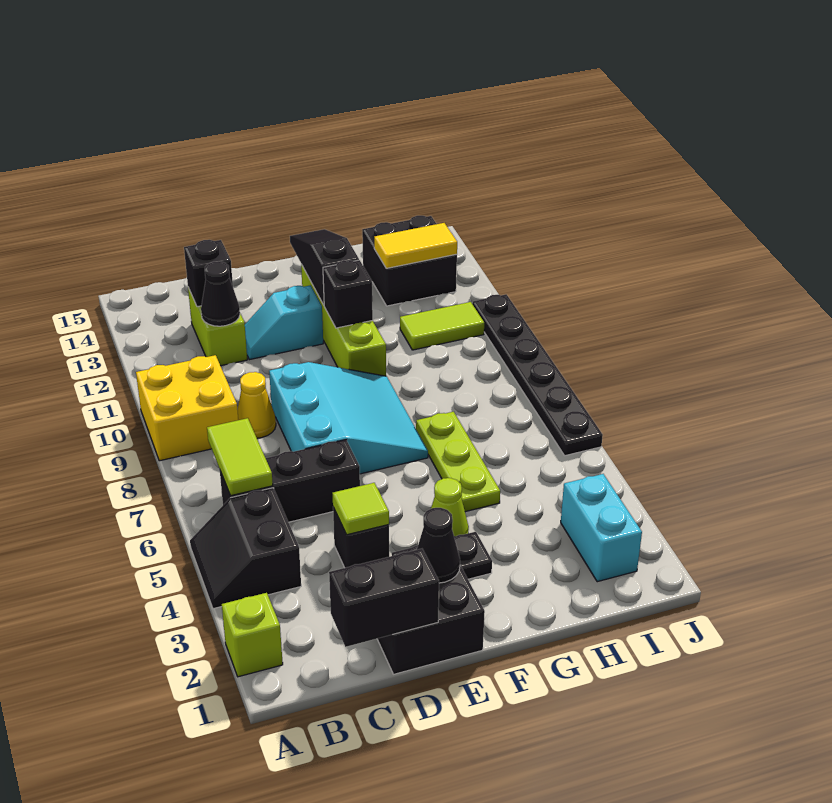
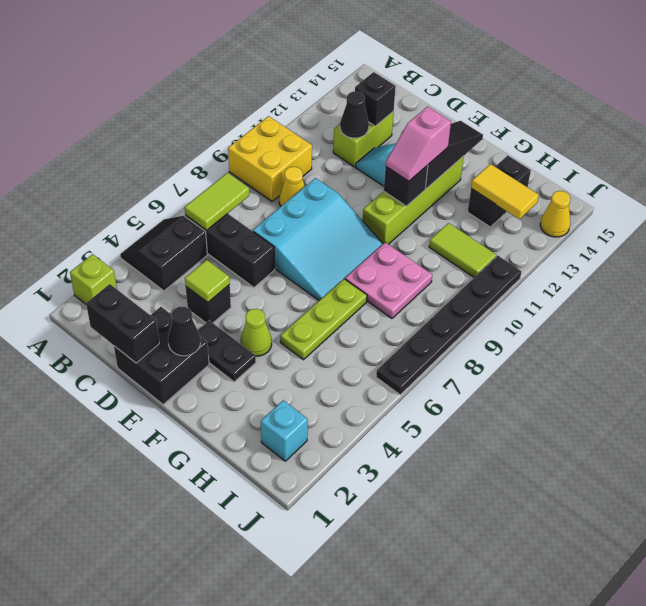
none -> pink 1x2 slope [386,107,451,181]
none -> pink 2x2 plate [345,242,432,318]
black 2x2 brick [362,216,457,306] -> black 1x2 brick [468,155,531,227]
cyan 1x2 brick [561,474,642,582] -> cyan 1x1 brick [261,400,308,461]
none -> yellow 1x1 cone [540,191,570,237]

